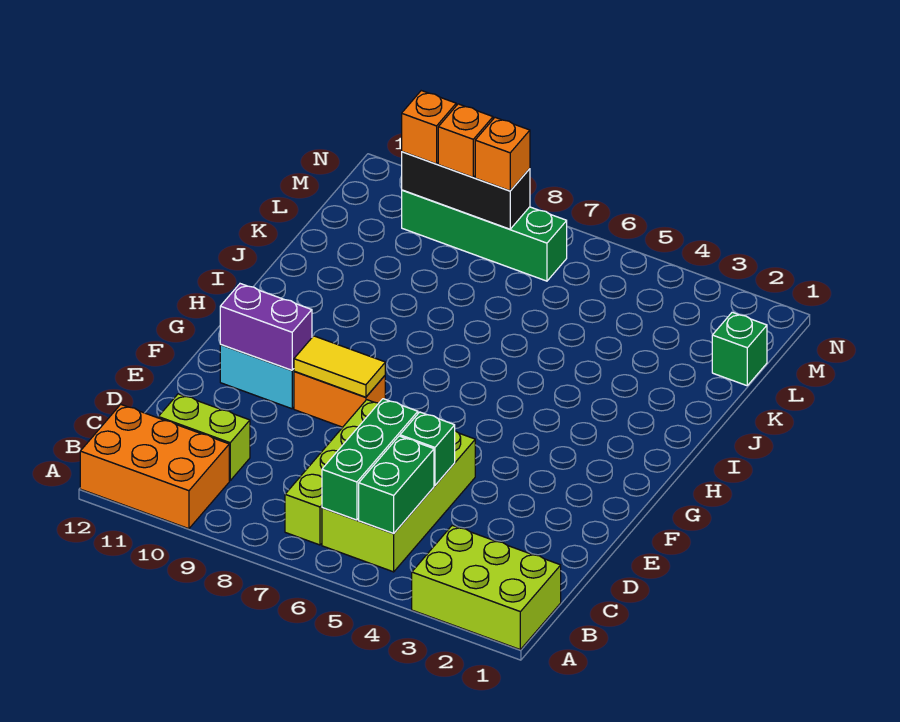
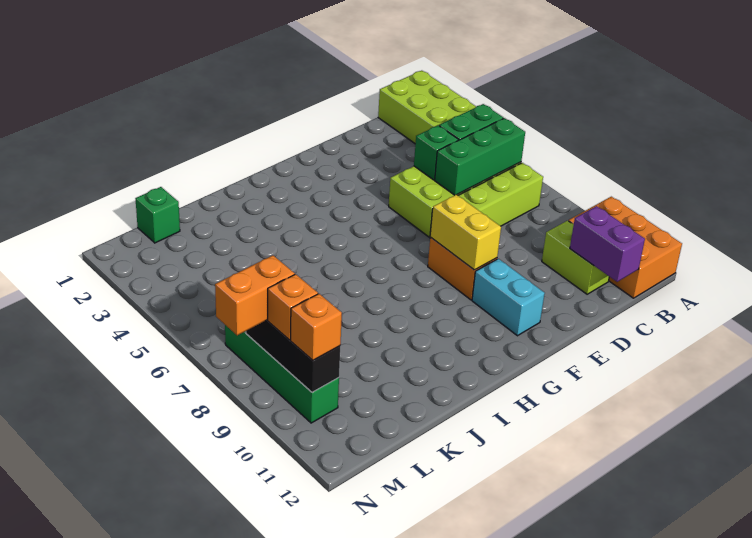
yellow 1x2 tile [294,336,385,397] -> yellow 1x2 brick [430,195,501,270]
purple 1x2 brick [220,284,312,370] -> purple 1x2 brick moved to [570,206,645,282]
orange 1x1 brick [475,118,530,191] -> orange 1x2 brick [215,255,295,335]

